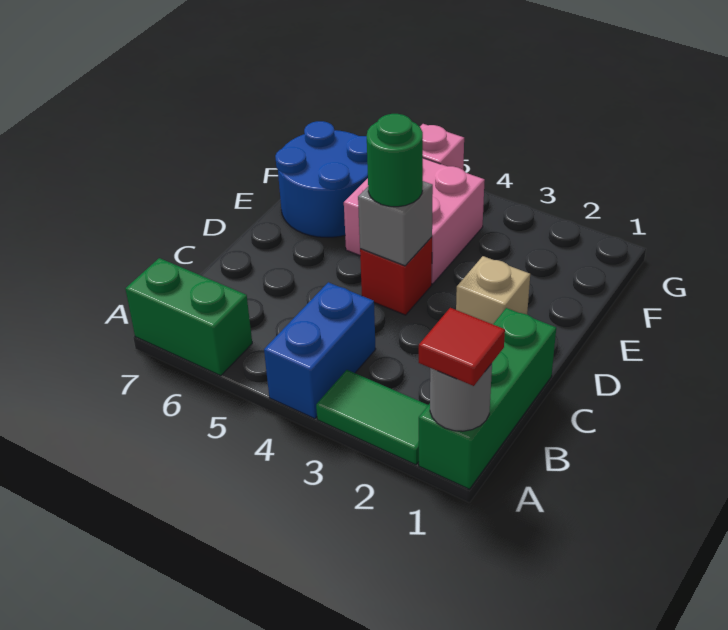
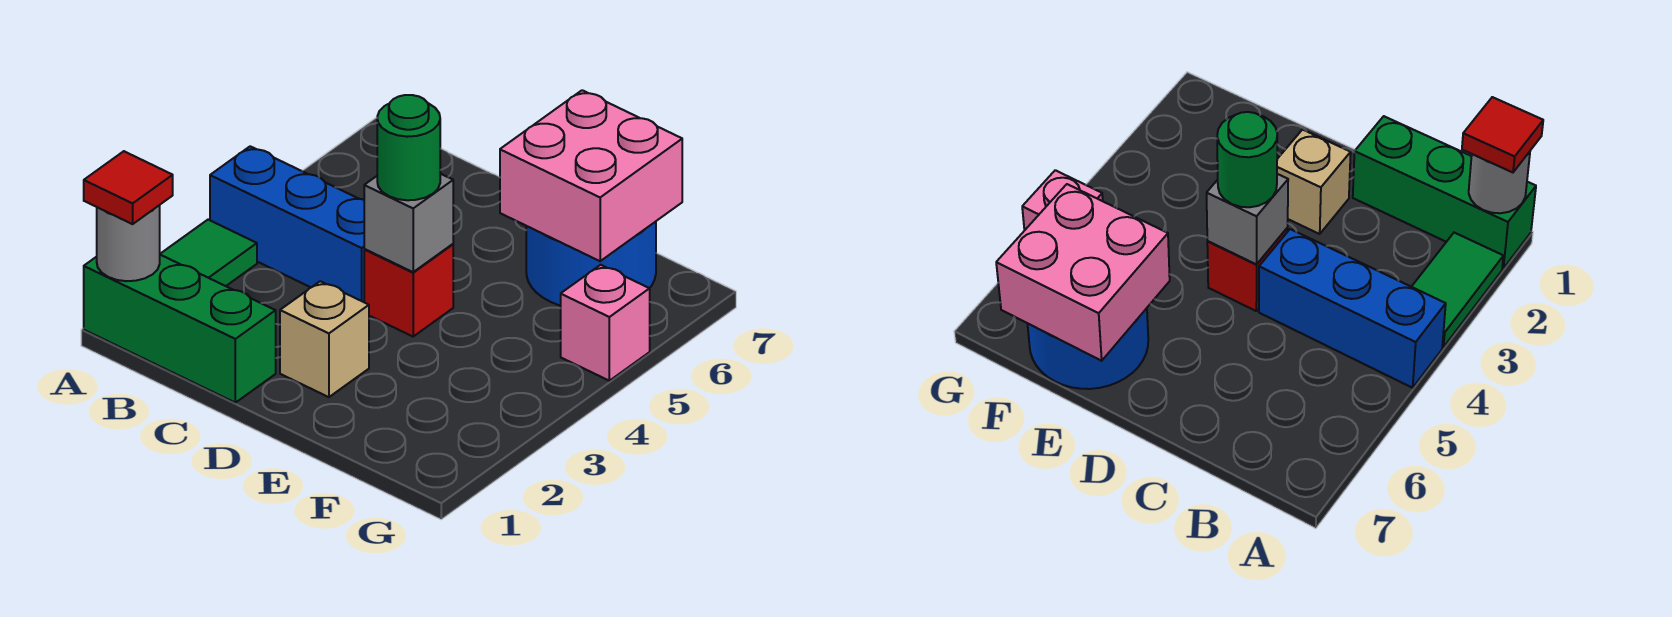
blue 1x2 brick [264,282,376,419] -> blue 1x3 brick [210,146,365,302]
green 1x2 brick [125,258,252,376] -> none
pink 2x2 brick [344,158,485,284] -> pink 2x2 brick moved to [500,90,682,261]

